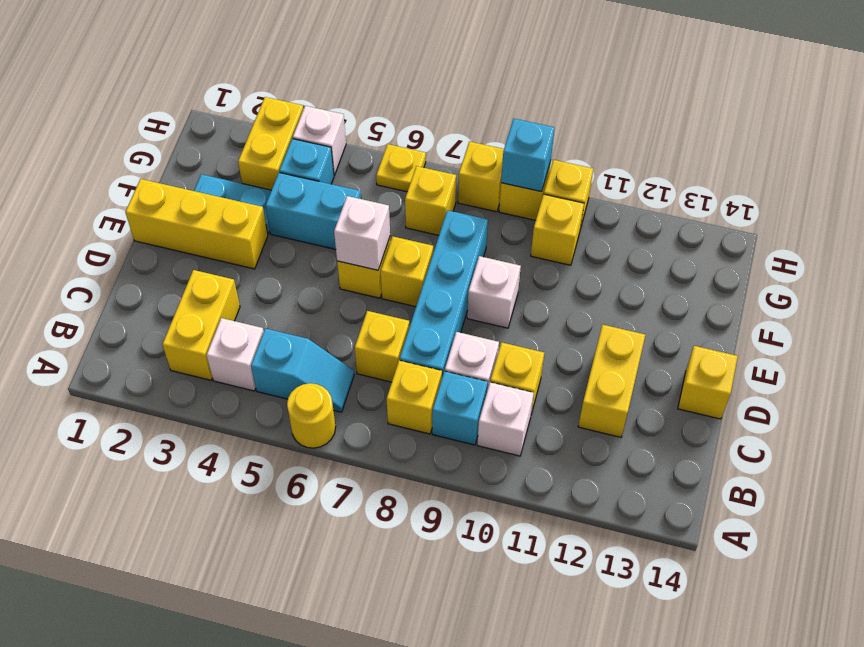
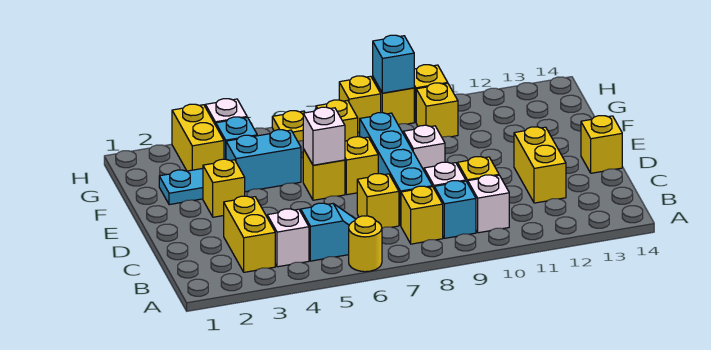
yellow 1x3 brick [125,179,268,269] -> yellow 1x1 brick [203,159,245,217]

